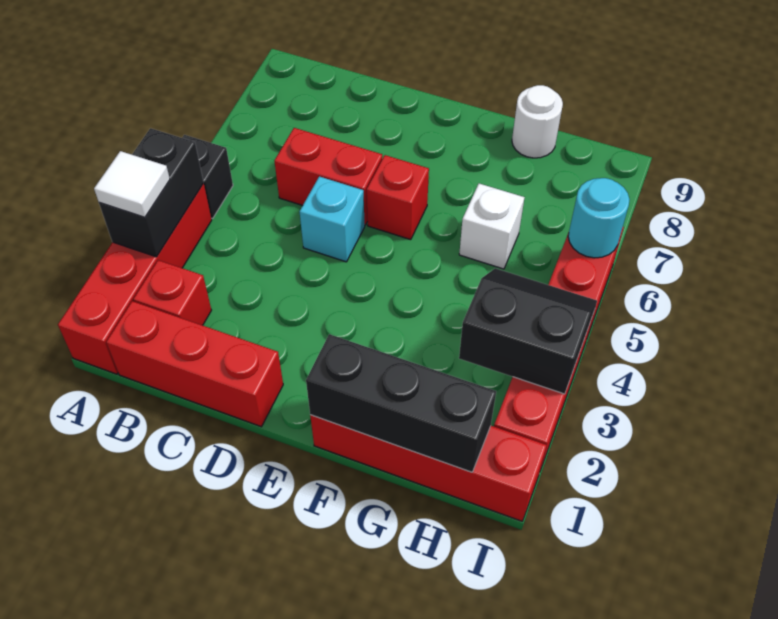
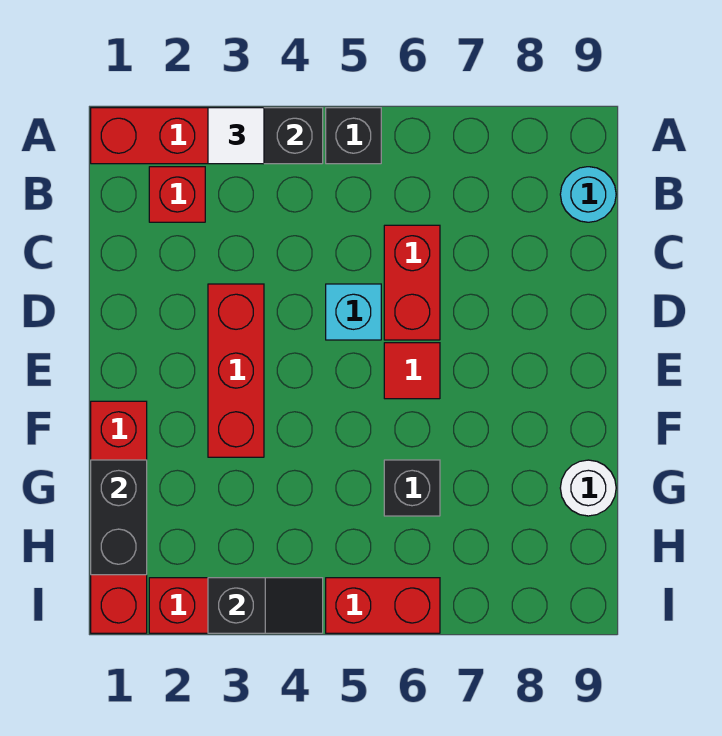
red 1x3 brick [106,301,283,427] -> red 1x3 brick moved to [208,284,264,457]
red 1x1 brick [367,155,429,240] -> red 1x1 tile [384,343,440,399]
black 1x3 brick [306,334,496,472] -> black 1x2 brick [91,460,147,575]
white 1x1 brick [459,184,525,269] -> black 1x1 brick [384,460,440,516]
black 2x2 slope [459,268,597,394] -> black 1x2 slope [208,578,323,633]
cyan 1x1 round brick [568,178,630,258] -> cyan 1x1 round brick moved to [560,167,616,222]

